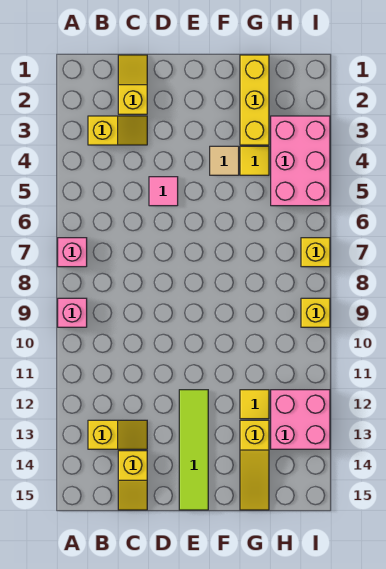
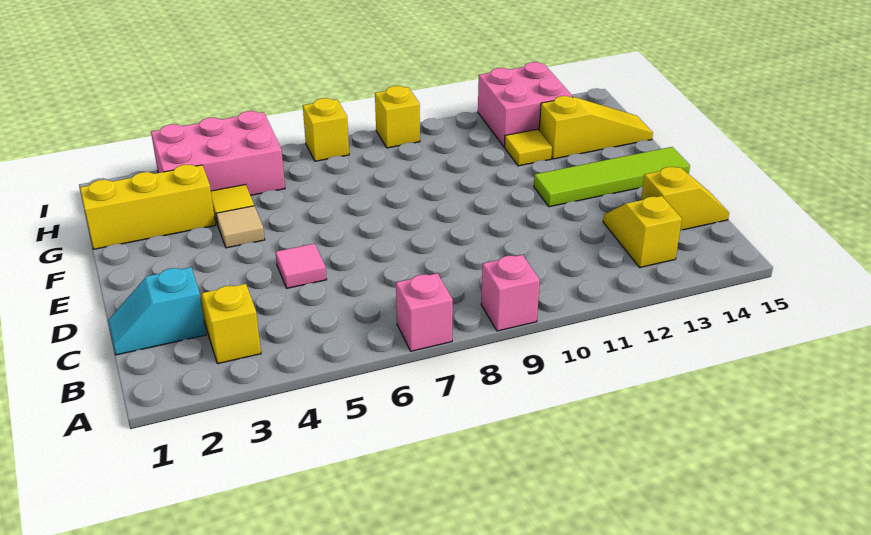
yellow 1x2 slope [118,55,147,114] -> cyan 1x2 slope [108,267,206,355]

